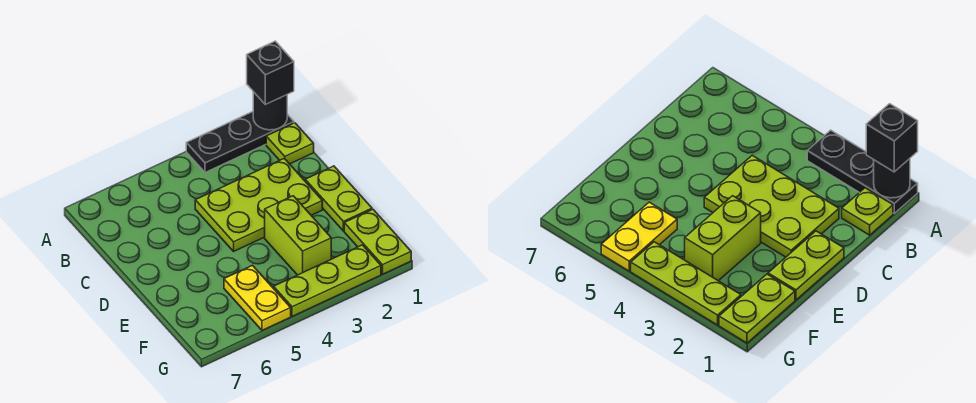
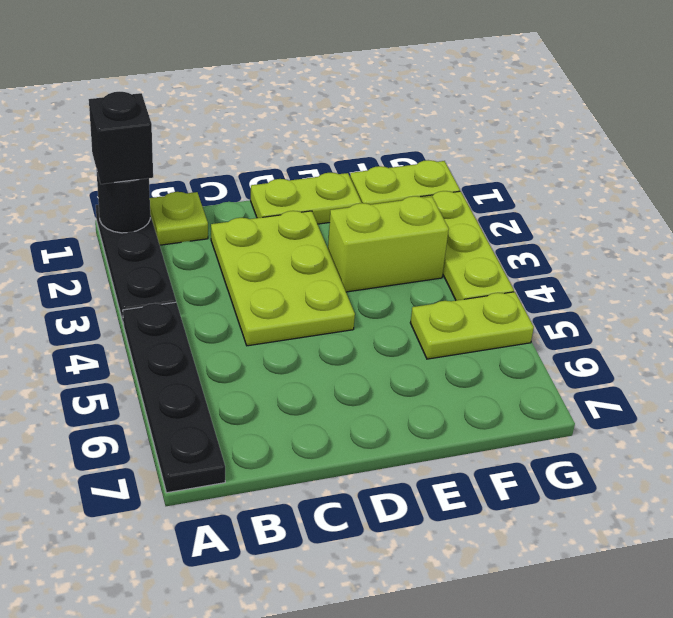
none -> black 1x4 plate [123,302,225,493]
yellow 1x2 plate [224,266,291,330] -> lime 1x2 plate [410,292,534,359]

